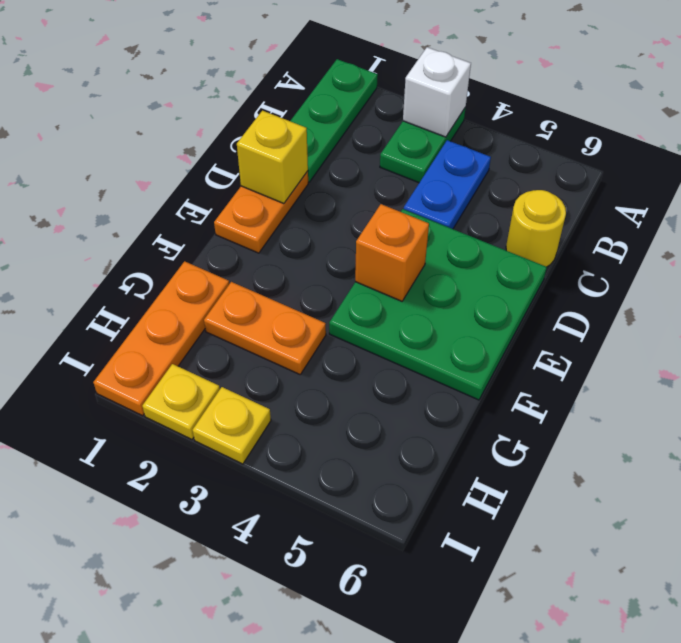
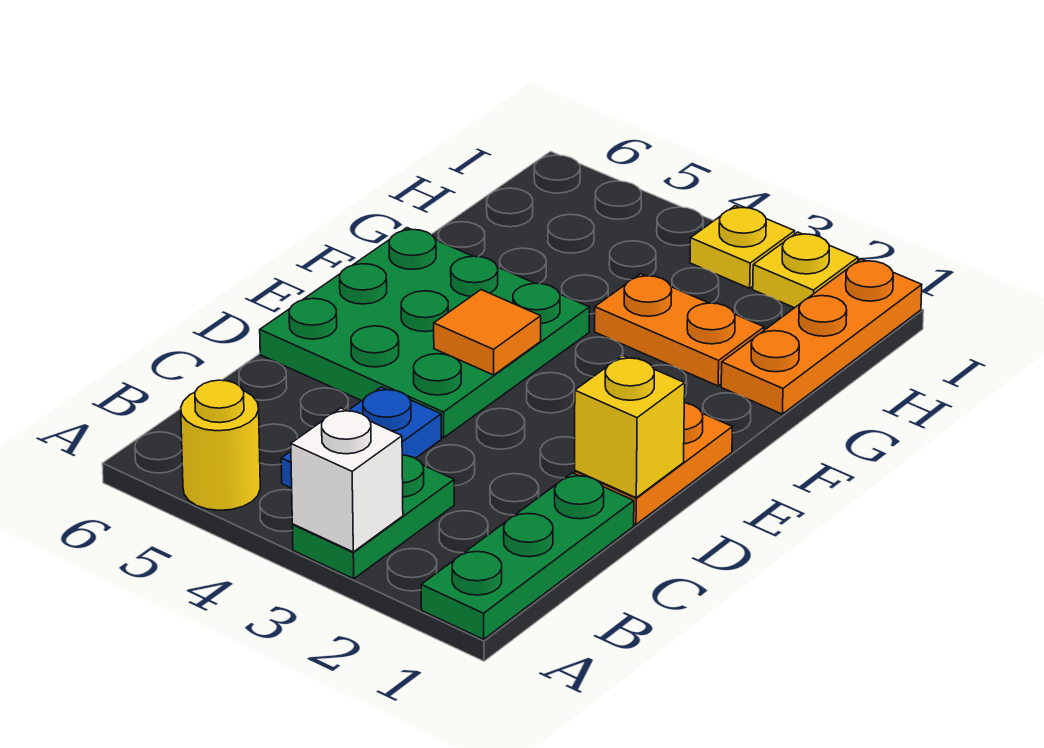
yellow 1x1 round brick [506,190,566,267] -> yellow 1x1 round brick moved to [181,380,260,510]
orange 1x1 brick [355,204,429,301] -> orange 1x1 tile [434,290,541,375]

